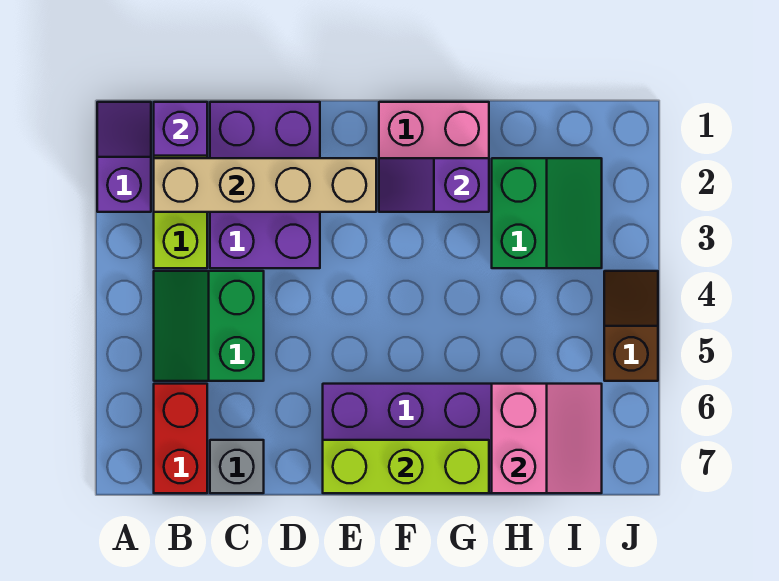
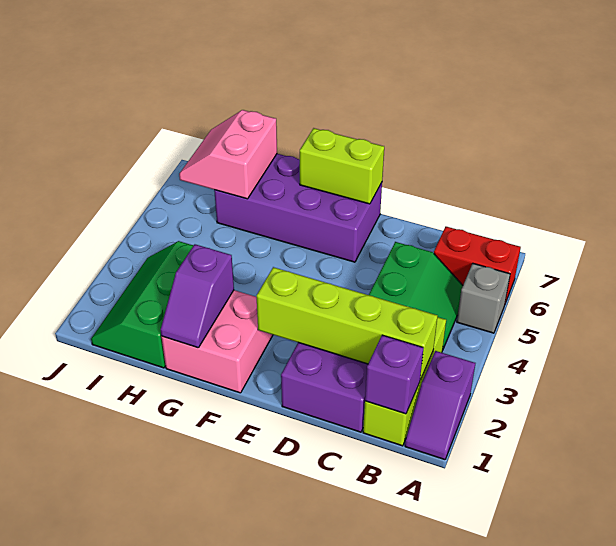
tan 1x4 brick [154,158,376,212] -> lime 1x4 brick [257,267,438,380]
red 1x2 brick [154,384,207,493] -> red 1x2 brick turned to [434,227,521,303]
grey 1x1 brick [210,440,264,493] -> grey 1x1 brick moved to [457,264,510,333]
lime 1x3 brick [323,440,489,493] -> lime 1x2 brick [300,128,384,204]
purple 1x2 slope [379,158,489,212] -> purple 1x2 slope turned to [161,244,234,348]
green 2x2 slope [492,158,602,268] -> green 2x3 slope [91,241,194,368]
brown 1x2 slope [604,271,658,381] -> none

